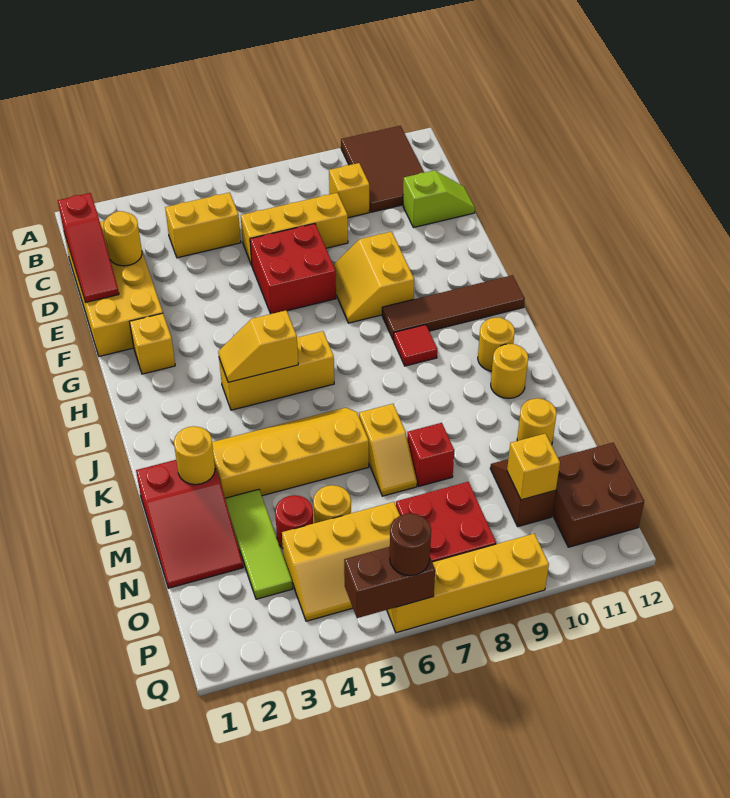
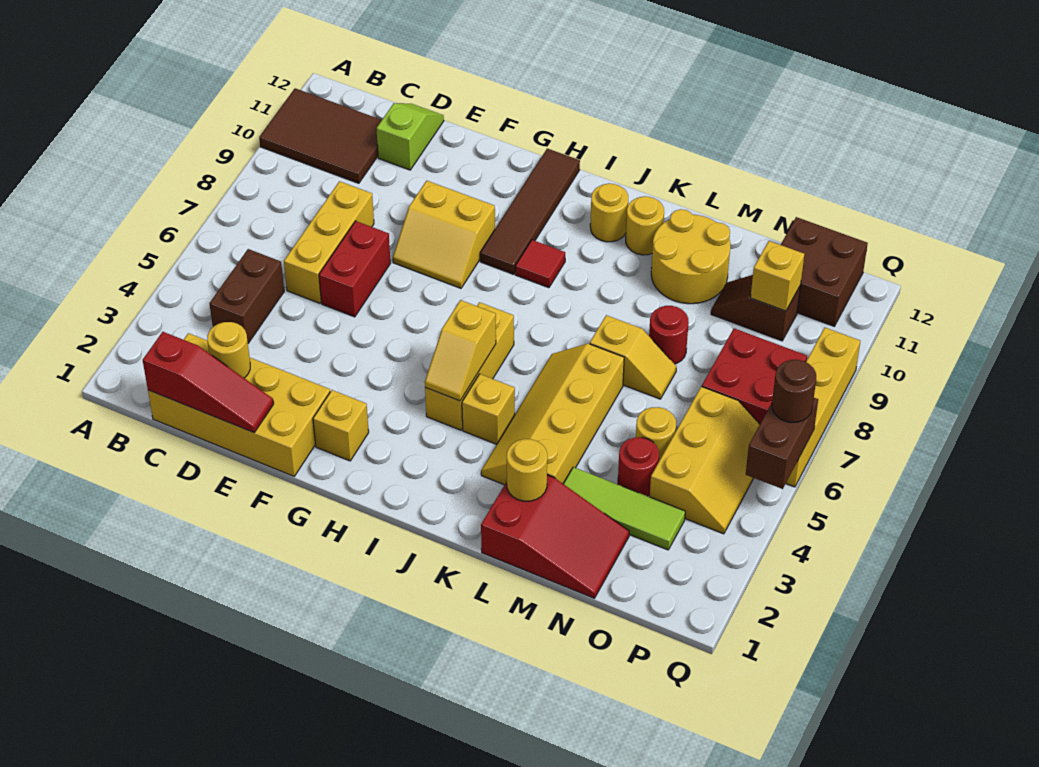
yellow 1x2 brick [165,192,241,258] -> brown 1x2 brick [210,249,284,343]
yellow 1x1 brick [329,163,369,218] -> yellow 1x1 brick moved to [462,374,515,444]
red 2x2 brick [250,224,336,314] -> red 1x2 brick [319,221,391,317]
red 1x1 brick [407,423,454,486] -> red 1x1 round brick [649,306,689,364]
yellow 1x1 round brick [517,398,557,445] -> yellow 2x2 round brick [651,209,730,304]

